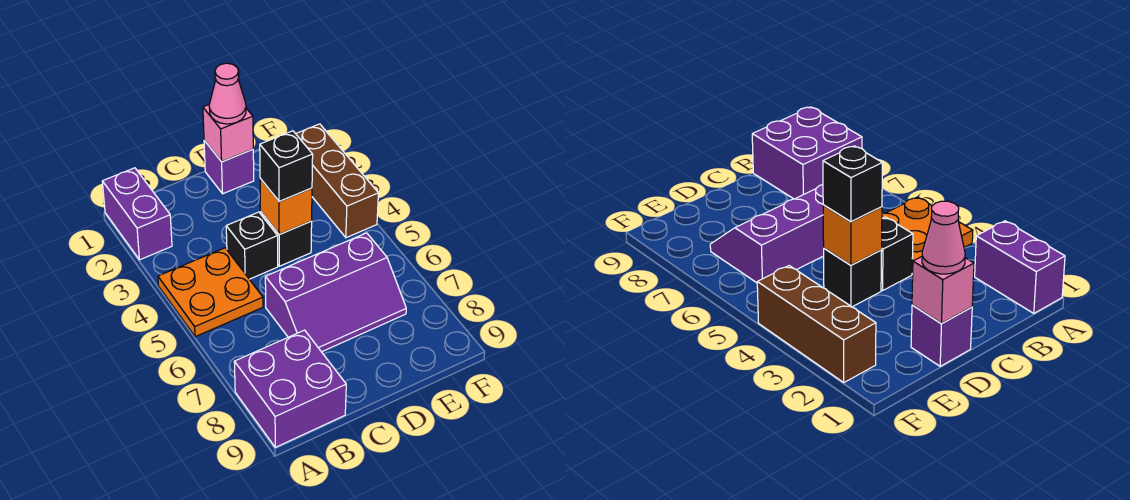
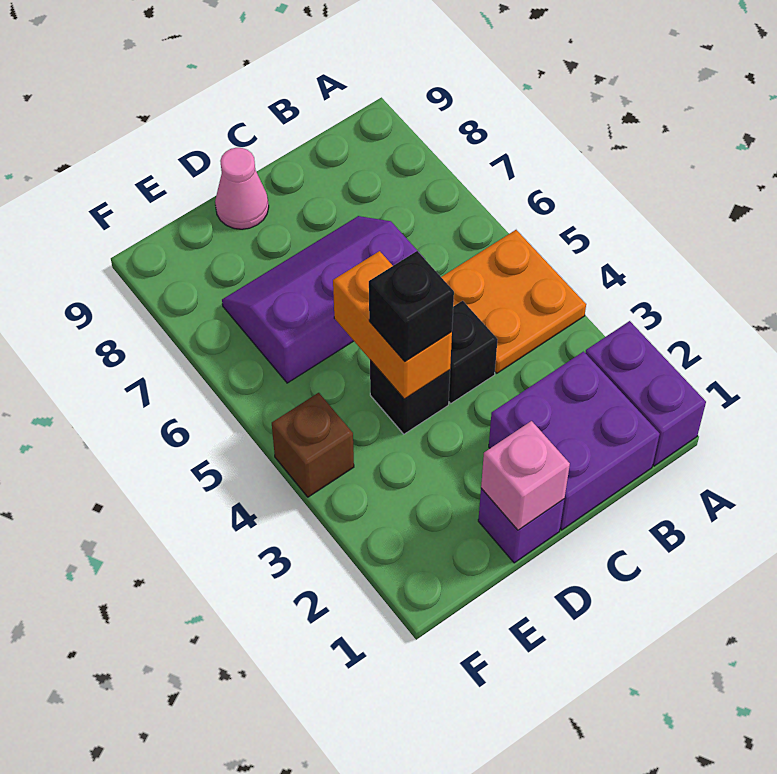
purple 2x2 brick [234,330,346,447] -> purple 2x2 brick moved to [489,352,660,530]
pink 1x1 cone [209,63,246,124] -> pink 1x1 cone moved to [215,148,269,229]
orange 1x1 brick [260,179,312,234] -> orange 1x2 brick [333,251,452,399]
brown 1x3 brick [296,124,378,238] -> brown 1x1 brick [272,393,354,497]

